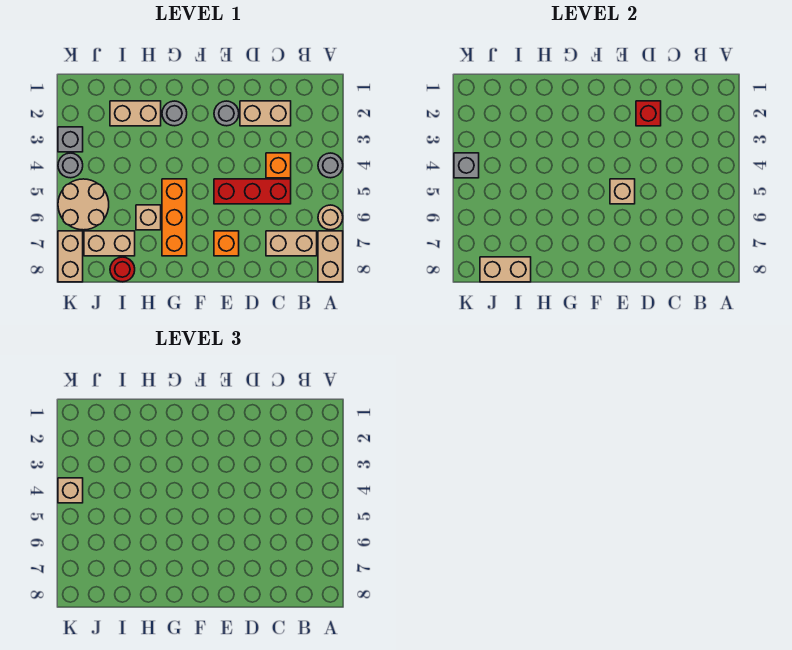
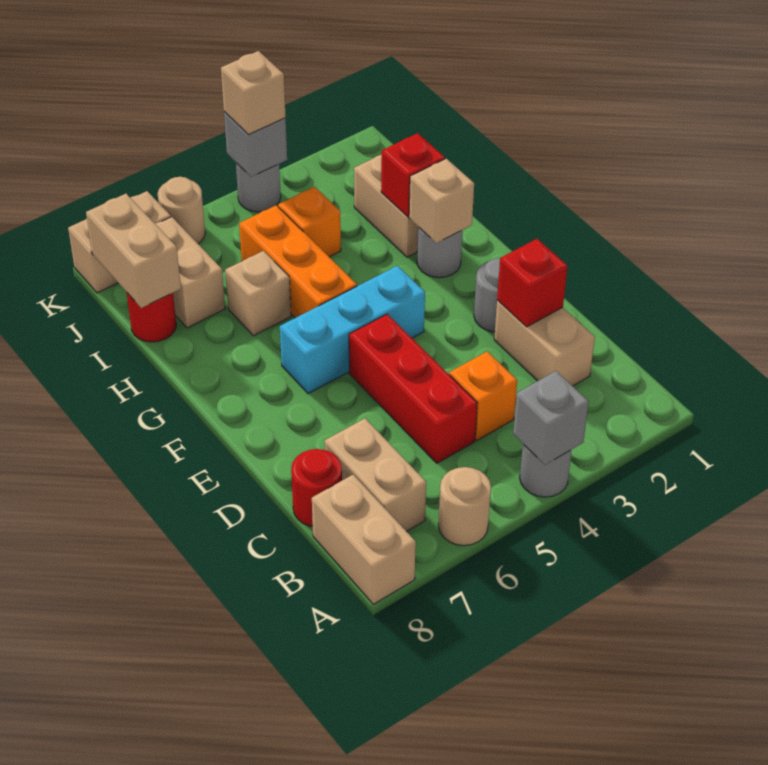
tan 1x2 brick [318,231,343,282] -> tan 1x2 brick turned to [312,475,416,604]
none -> red 1x1 round brick [291,449,342,526]
tan 1x1 brick [610,179,635,204] -> tan 1x1 brick moved to [409,159,474,243]
orange 1x1 brick [214,231,239,256] -> orange 1x1 brick moved to [278,187,341,257]
none -> cyan 1x3 brick [280,266,425,394]
orange 1x3 brick [162,179,187,256] -> orange 1x3 brick turned to [239,205,357,318]
none -> red 1x1 brick [381,133,445,217]
tan 2x2 round brick [58,179,109,230] -> tan 1x1 round brick [158,177,205,244]
grey 1x1 brick [58,127,83,152] -> grey 1x1 brick moved to [513,371,589,465]

